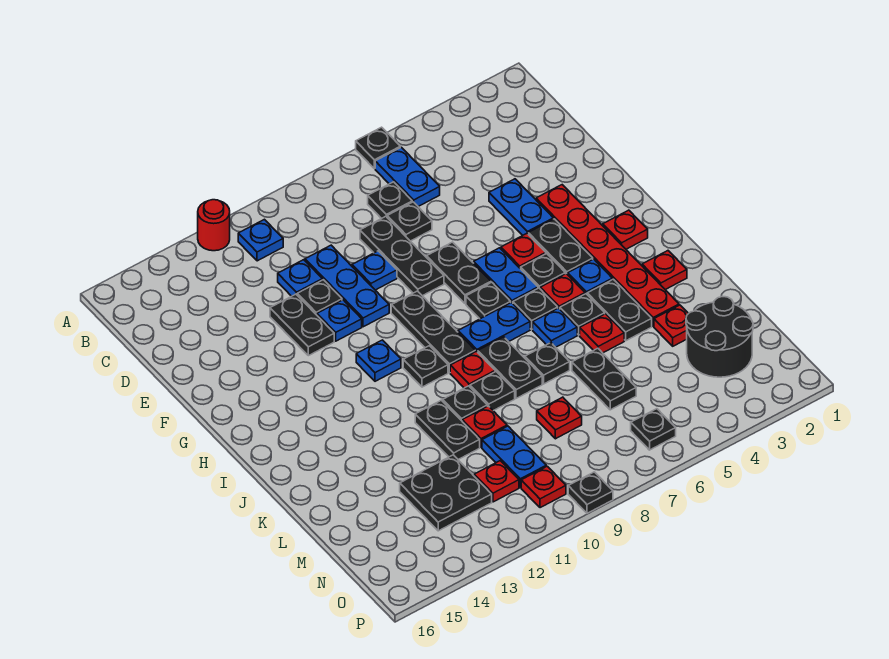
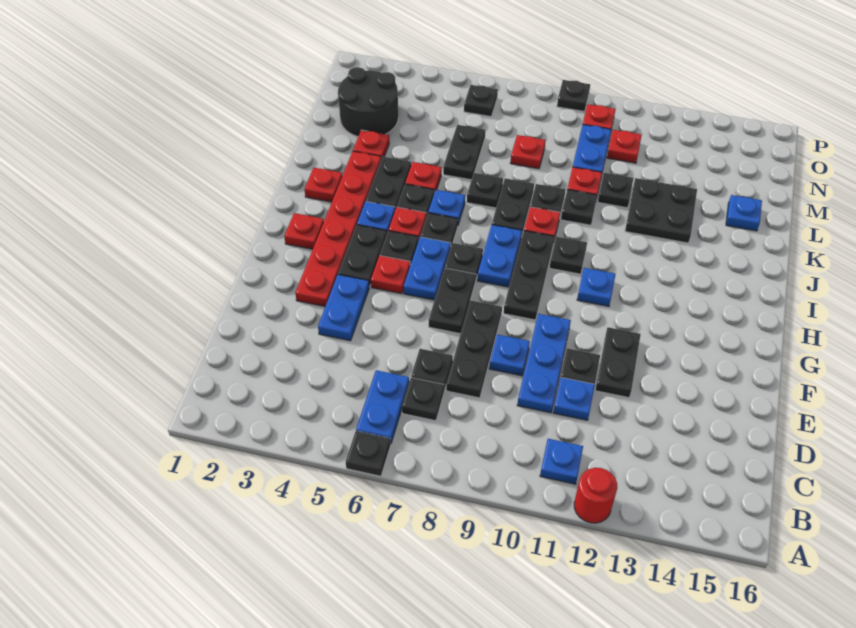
blue 1x1 plate [317,300,362,341] -> blue 1x1 plate moved to [726,195,762,231]
blue 1x2 plate [458,303,530,352] -> blue 1x2 plate turned to [477,225,522,287]
black 1x2 plate [415,400,480,459] -> black 1x1 plate [598,173,634,208]
black 2x2 plate [400,455,492,531] -> black 2x2 plate moved to [625,178,697,243]

